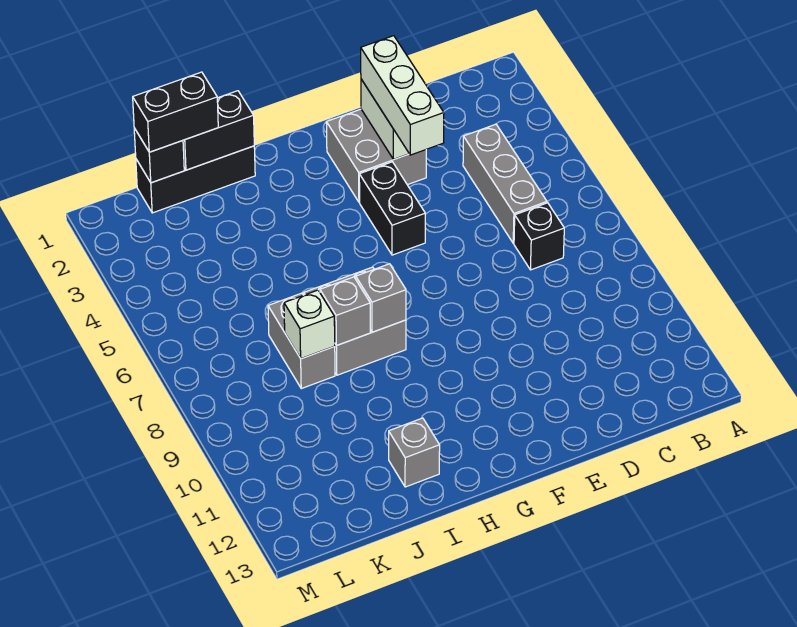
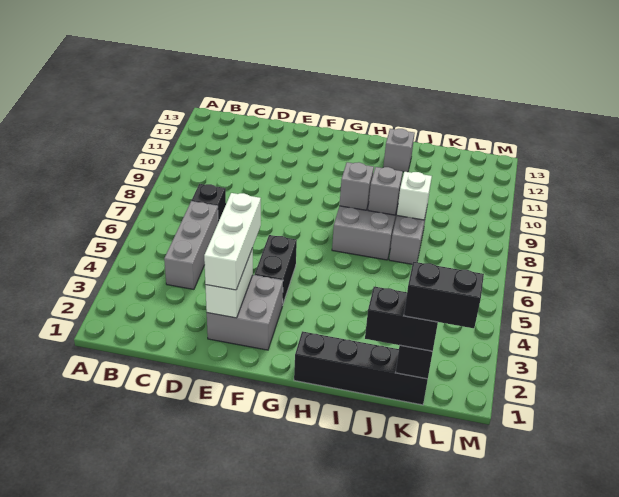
black 1x3 brick [136,146,255,213] -> black 1x4 brick [294,331,428,405]
black 1x2 brick [183,91,254,170] -> black 1x2 brick moved to [404,262,484,328]

